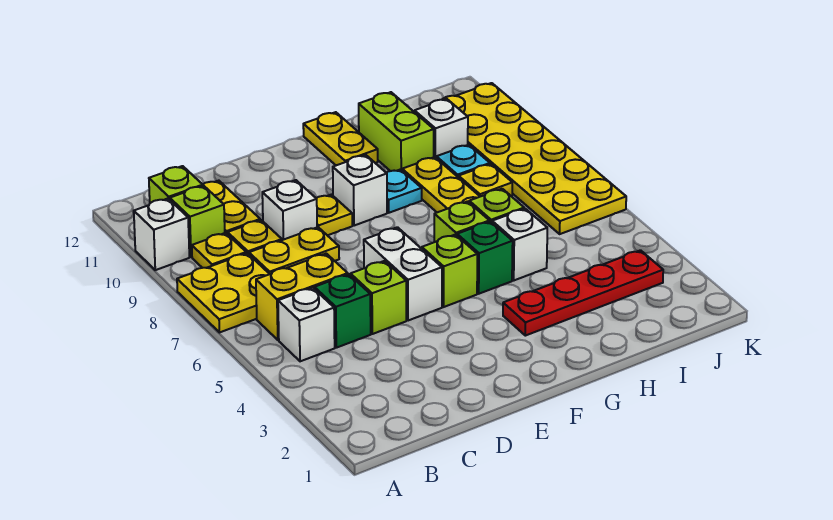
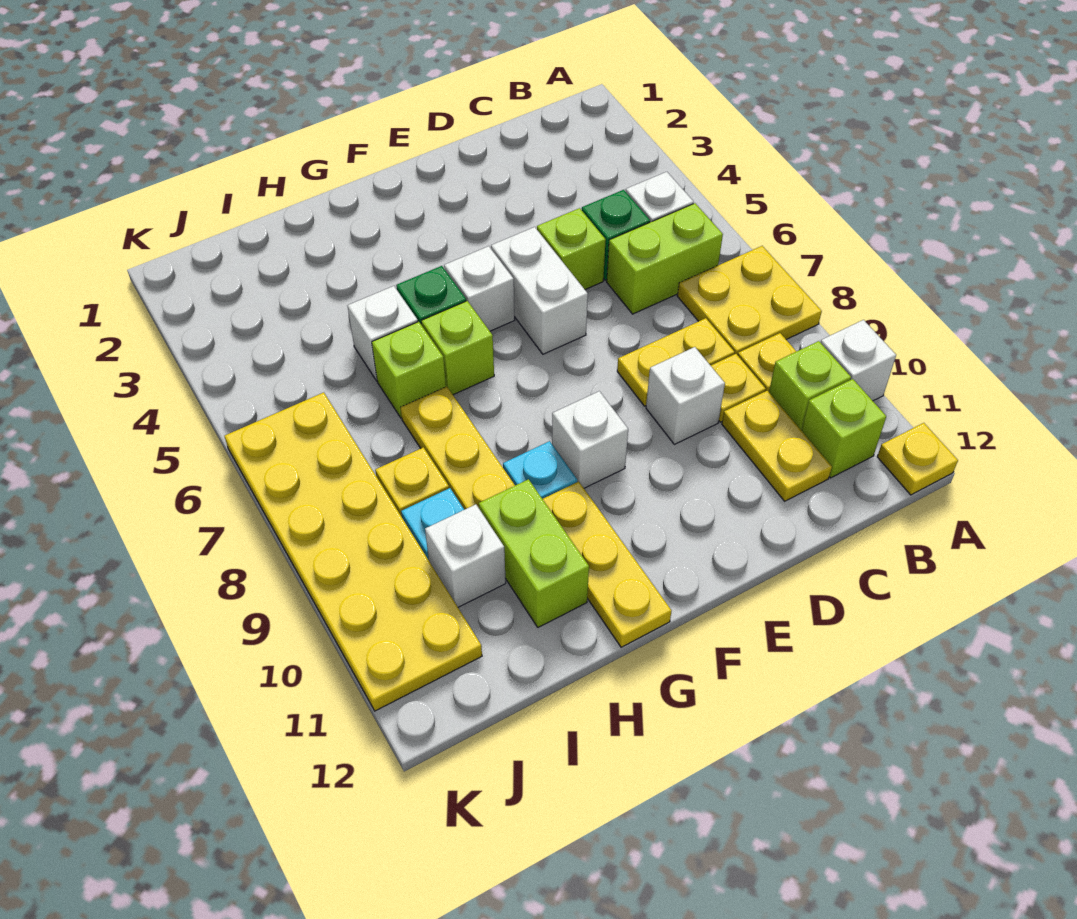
yellow 1x2 brick [256,254,348,340] -> lime 1x2 brick [607,203,723,314]
yellow 1x1 plate [316,195,352,235] -> yellow 1x1 plate moved to [877,423,958,495]
lime 1x1 brick [422,235,477,307] -> white 1x1 brick [444,246,515,331]
red 1x4 plate [503,250,663,336] -> none
yellow 1x2 plate [303,112,378,165] -> yellow 1x3 plate [543,482,671,647]

